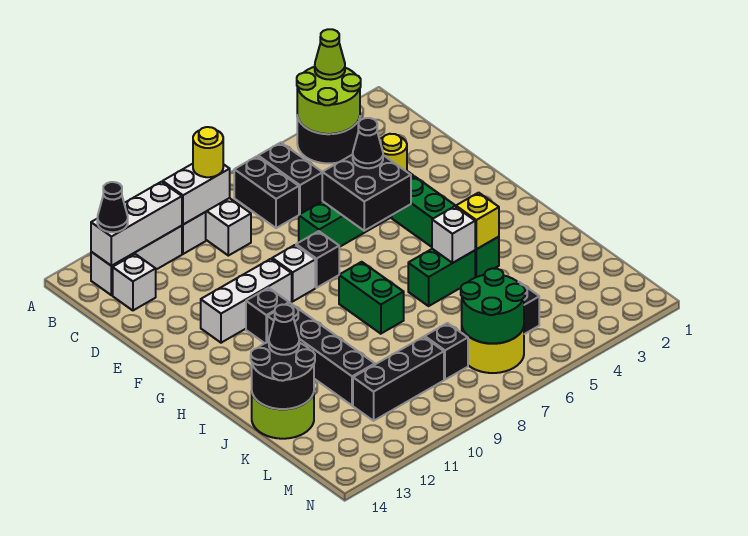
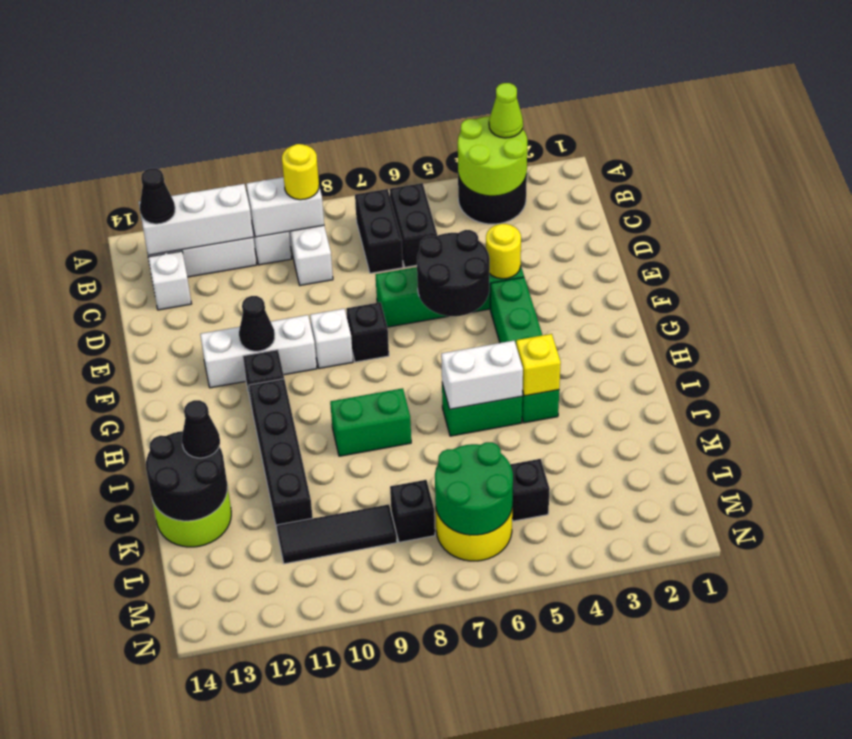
black 2x2 brick [322,155,411,231] -> black 2x2 round brick [417,230,490,316]
black 1x1 cone [353,118,383,168] -> black 1x1 cone moved to [239,296,275,351]
green 1x2 brick [339,262,404,334] -> green 1x2 brick turned to [330,388,411,456]
white 1x1 brick [432,206,475,263] -> white 1x2 brick [441,341,523,409]
black 1x3 brick [353,337,444,421] -> black 1x3 tile [276,504,397,564]

